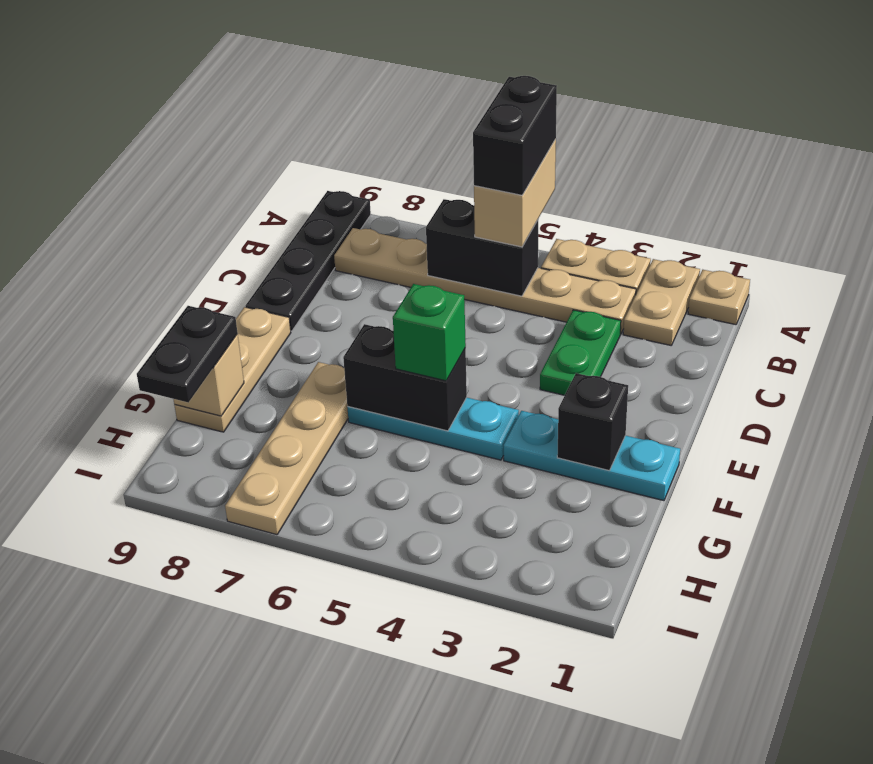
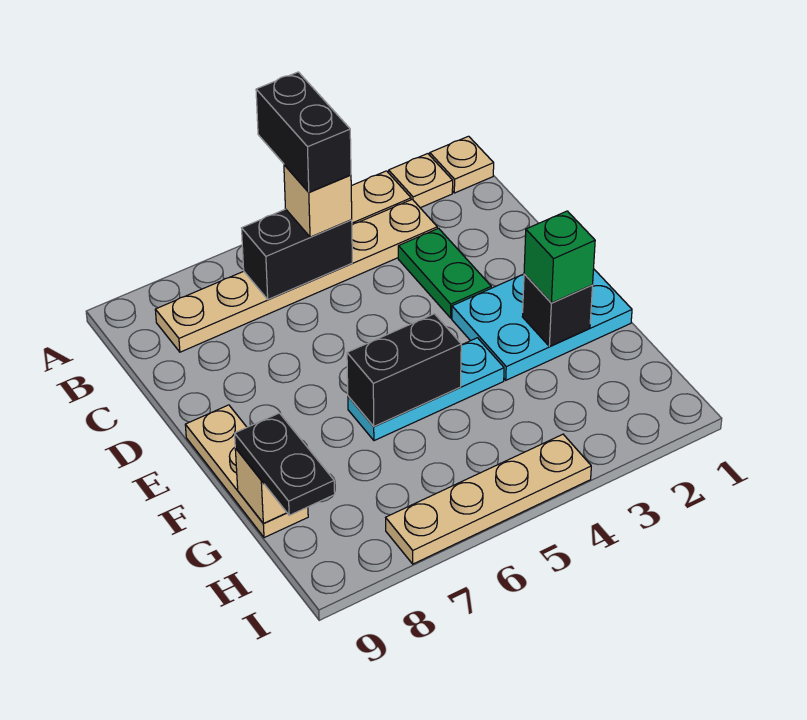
tan 1x2 plate [623,259,700,345] -> tan 1x1 plate [389,154,453,208]
tan 1x2 brick [474,139,556,247] -> tan 1x1 brick [284,165,352,237]
black 1x4 plate [246,191,371,331] -> none
cyan 1x3 plate [504,411,680,501] -> cyan 2x3 plate [452,269,632,380]
green 1x1 brick [393,284,466,381] -> green 1x1 brick moved to [524,211,595,303]
tan 1x4 plate [225,362,348,535] -> tan 1x4 plate turned to [386,434,591,564]

